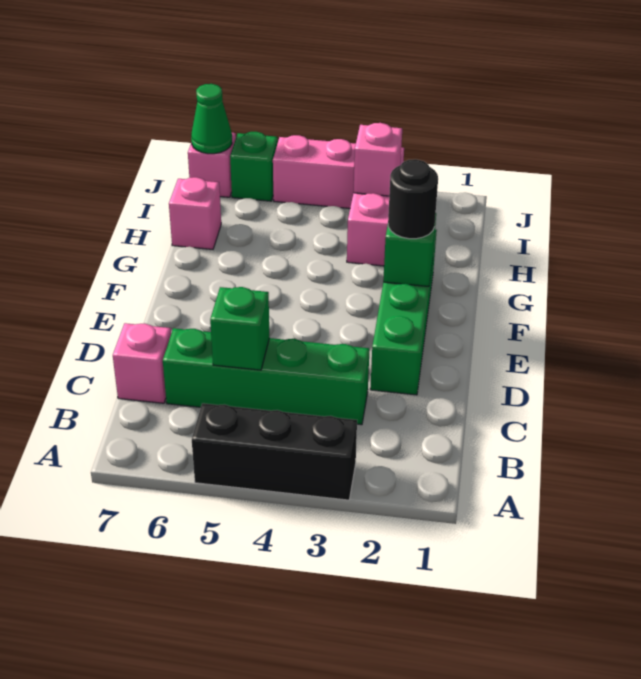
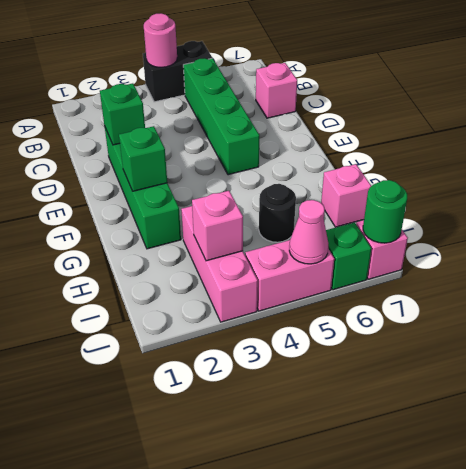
black 1x3 brick [192,403,357,500] -> black 1x2 brick [143,41,212,102]
none -> pink 1x1 round brick [144,13,177,67]
green 1x4 brick [163,328,370,425] -> green 1x4 brick turned to [183,58,259,175]
green 1x1 brick [210,287,270,370] -> green 1x1 brick moved to [100,83,145,145]
black 1x1 round brick [388,159,438,239] -> black 1x1 round brick moved to [259,184,296,242]
none -> pink 1x1 cone [289,200,329,264]
green 1x1 cone [191,84,232,154] -> green 1x1 round brick [363,180,407,243]

